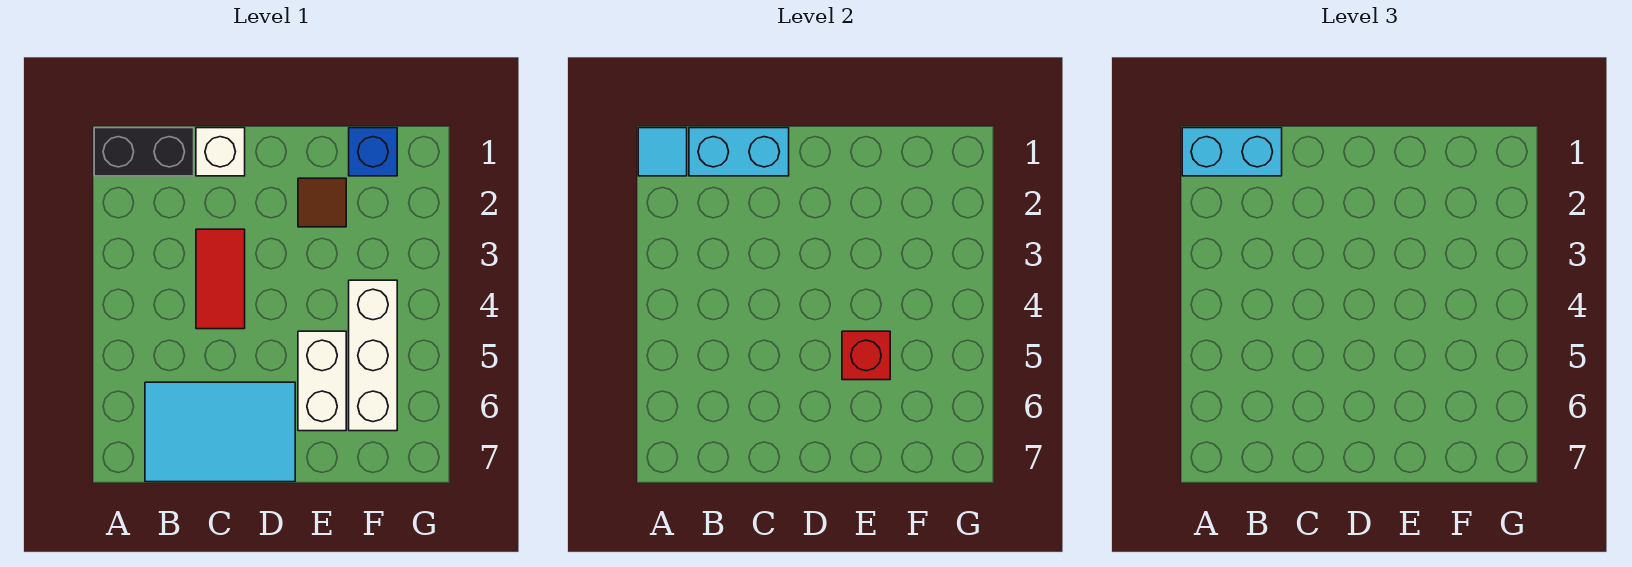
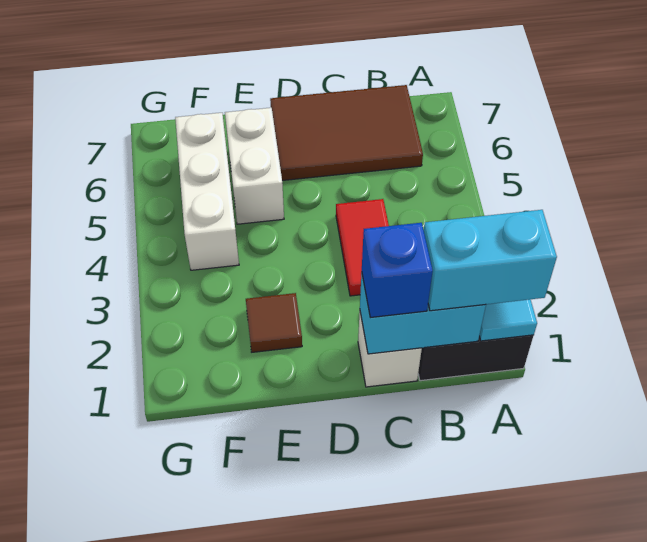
cyan 2x3 tile [145,382,295,482] -> brown 2x3 tile [270,85,423,181]
red 1x1 brick [842,331,890,380] -> none
blue 1x1 brick [349,128,397,176] -> blue 1x1 brick moved to [362,223,433,317]

